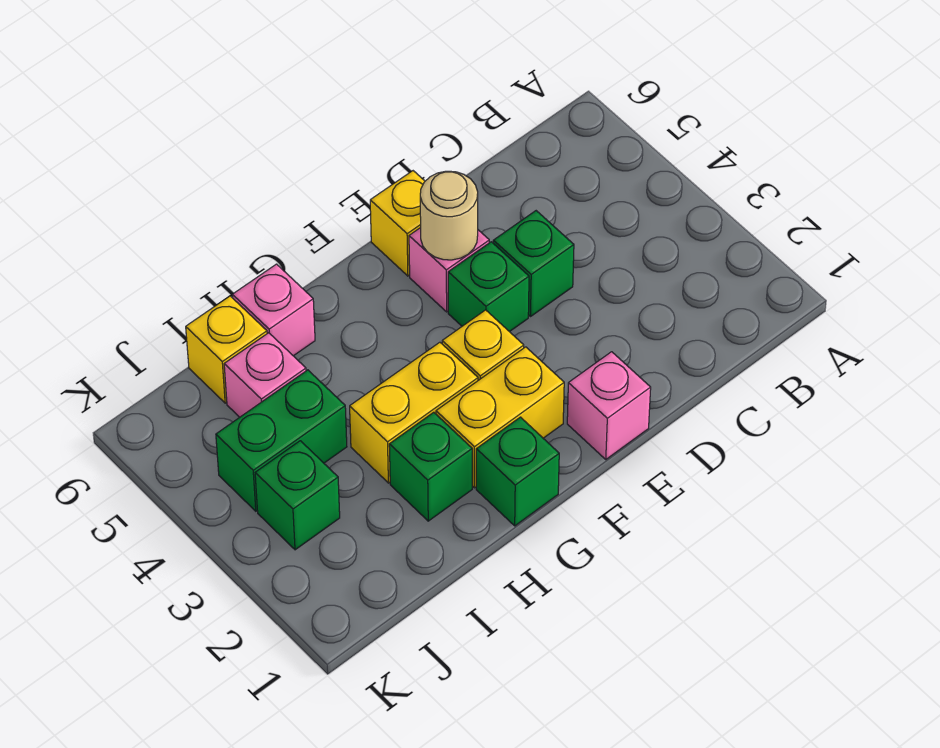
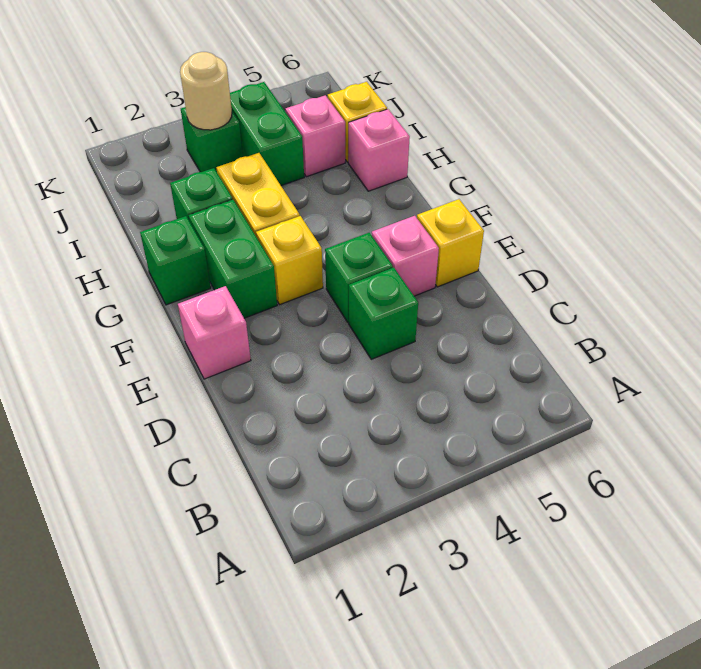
tan 1x1 round brick [420,171,478,260] -> tan 1x1 round brick moved to [180,52,232,130]
yellow 1x2 brick [436,347,564,488] -> green 1x2 brick [188,200,277,318]

